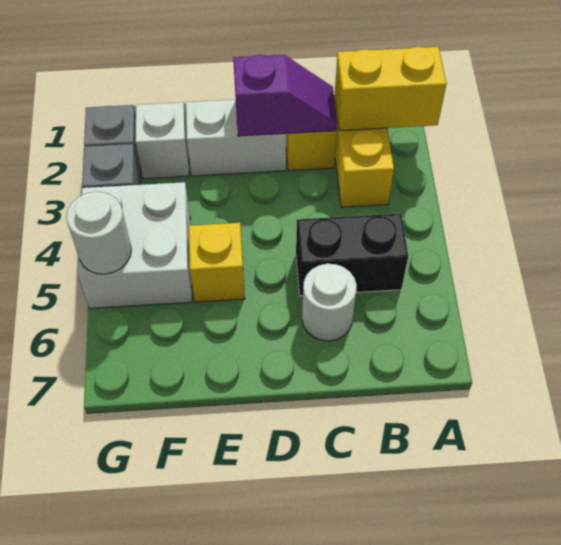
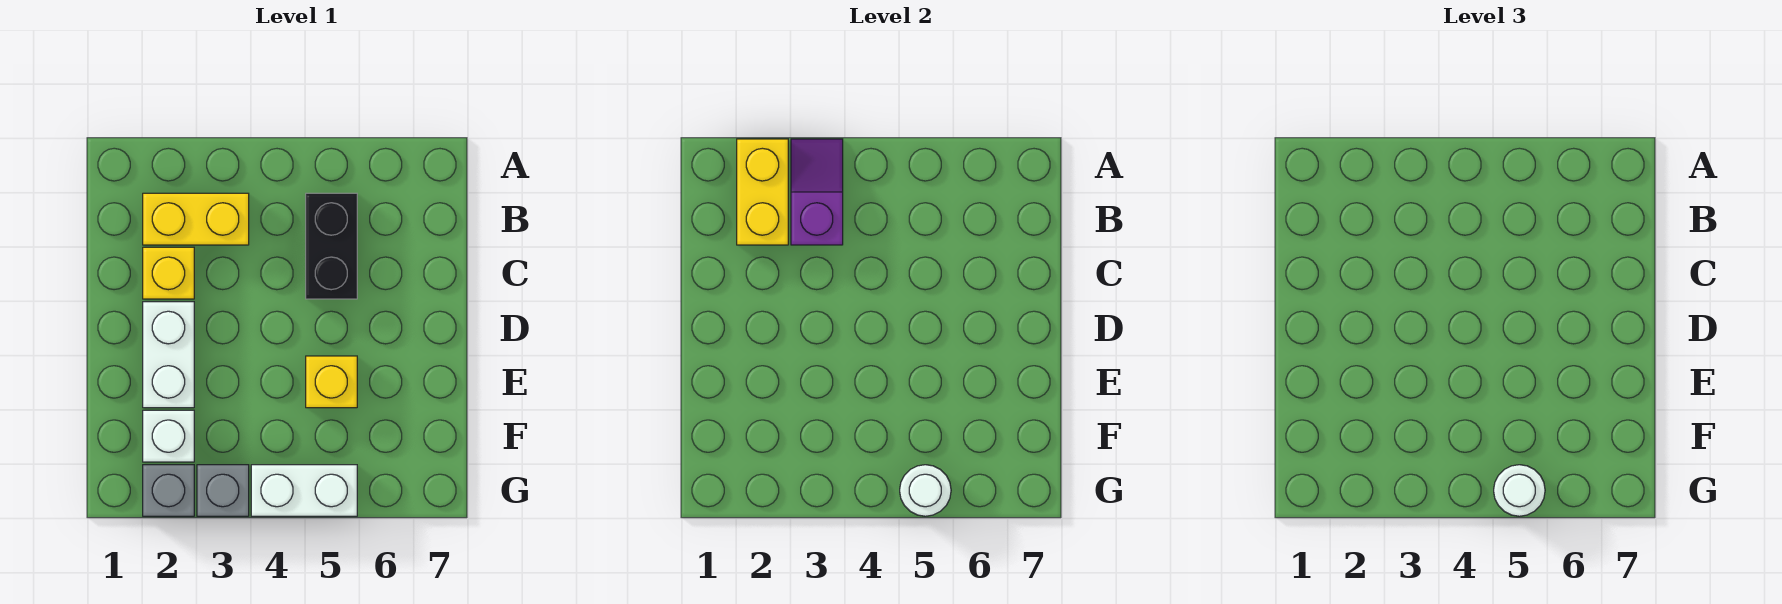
purple 1x2 slope [233,55,337,136] -> purple 1x2 slope moved to [791,139,843,245]
white 1x1 round brick [302,264,357,341] -> white 1x1 round brick moved to [1494,465,1545,516]
white 2x2 brick [78,182,192,308] -> white 1x2 brick [251,465,357,516]

